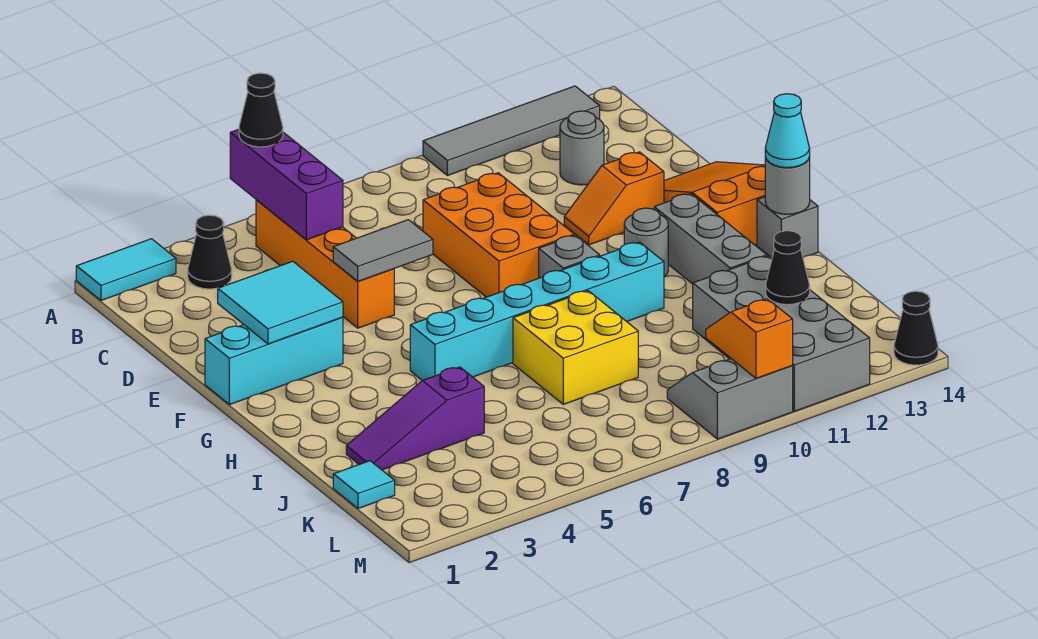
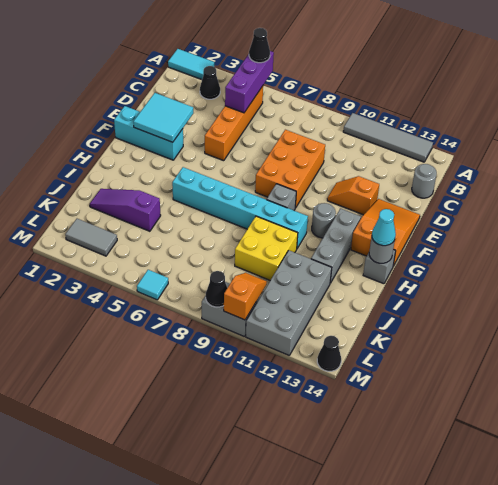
grey 1x1 round brick [560,111,604,185] -> grey 1x1 round brick moved to [412,164,437,198]
grey 1x2 tile [333,220,433,281] -> grey 1x2 tile moved to [65,219,117,256]
yellow 2x2 brick [513,291,638,404] -> yellow 2x2 brick moved to [235,216,298,280]
cyan 1x1 tile [333,461,395,509] -> cyan 1x1 tile moved to [137,270,168,300]
black 1x1 cone [766,231,810,305] -> black 1x1 cone moved to [206,271,227,307]

